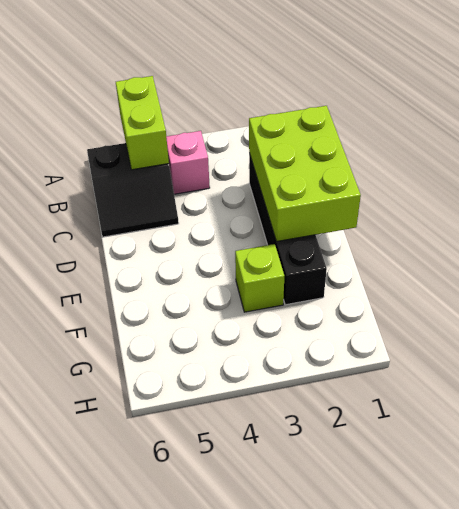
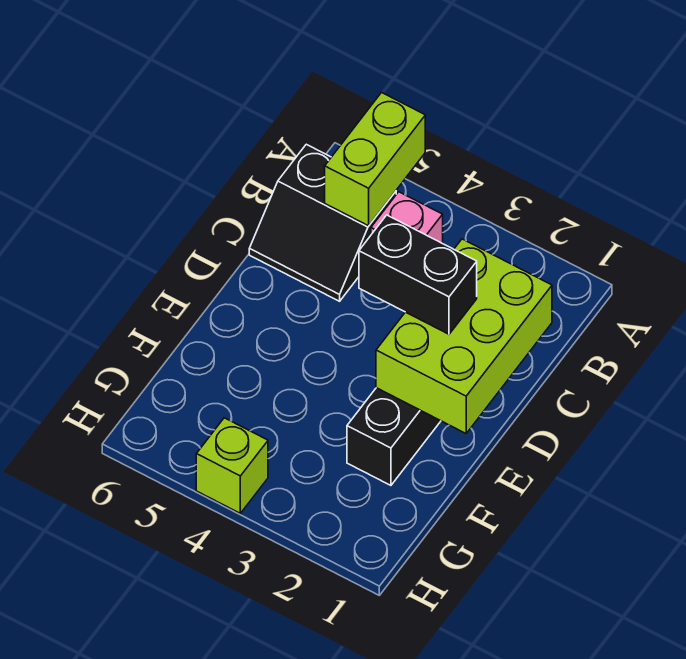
none -> black 1x2 brick [359,215,477,334]
lime 1x1 brick [235,244,284,312] -> lime 1x1 brick moved to [196,418,268,513]

